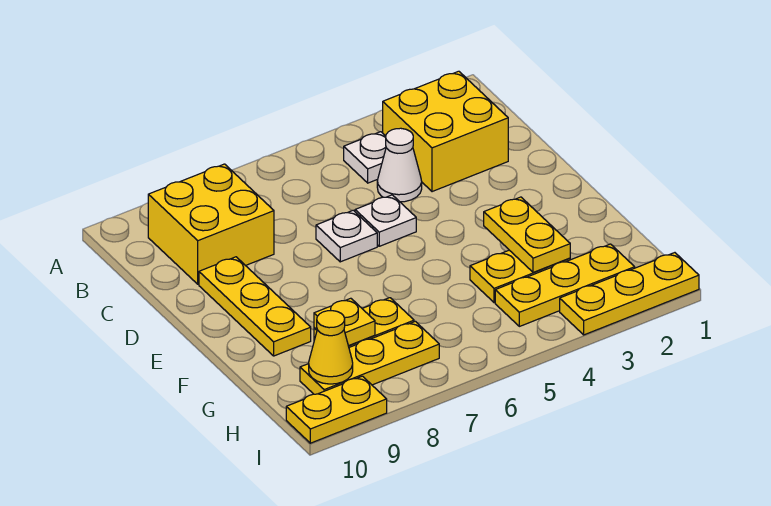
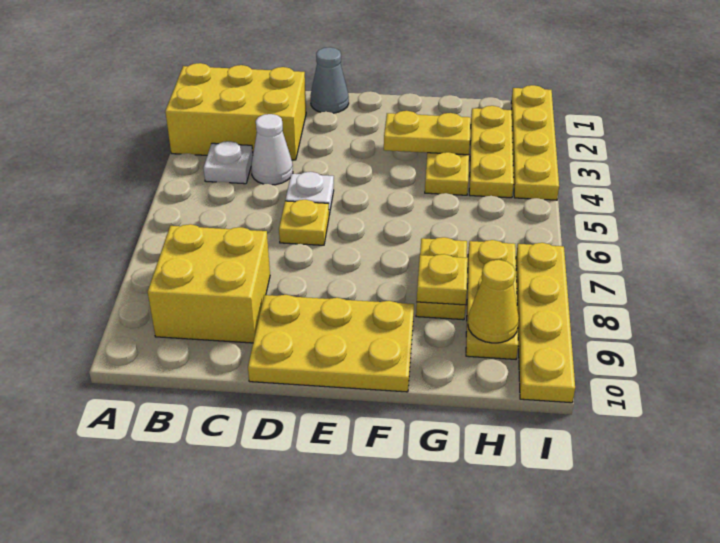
yellow 2x2 brick [383,71,508,192] -> yellow 2x3 brick [165,63,306,160]
none -> grey 1x1 cone [310,47,349,113]
white 1x1 plate [316,210,377,262] -> yellow 1x1 plate [279,200,329,245]
yellow 1x3 plate [199,257,311,356] -> yellow 2x3 plate [248,295,414,392]
yellow 1x3 plate [560,253,699,335] -> yellow 1x4 plate [511,85,559,200]
yellow 1x2 plate [286,376,387,443] -> yellow 1x4 plate [516,243,575,403]

